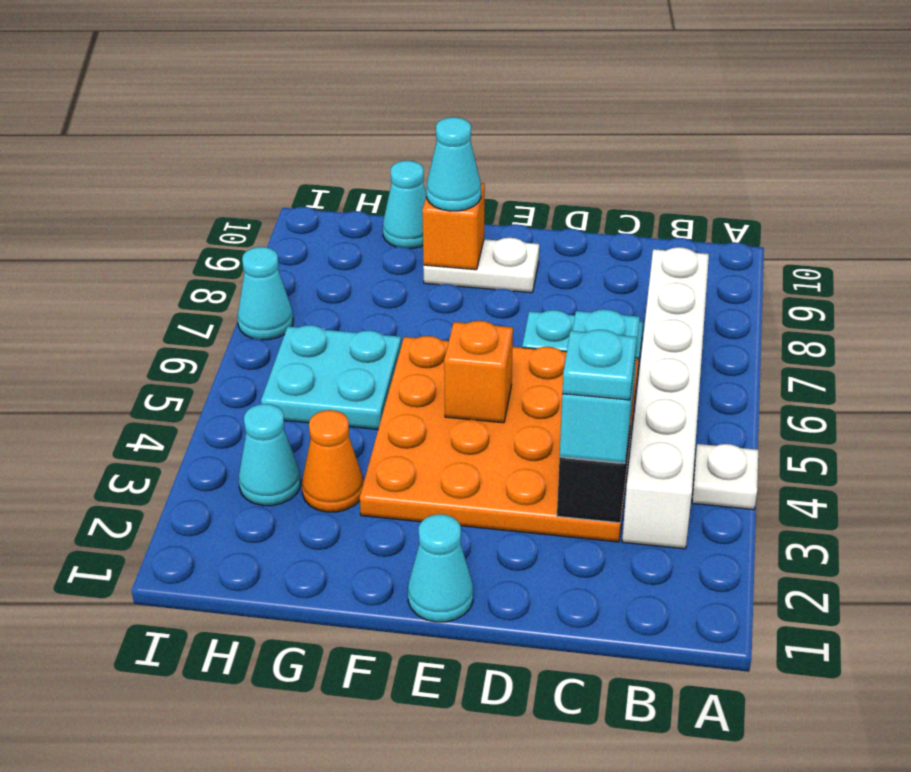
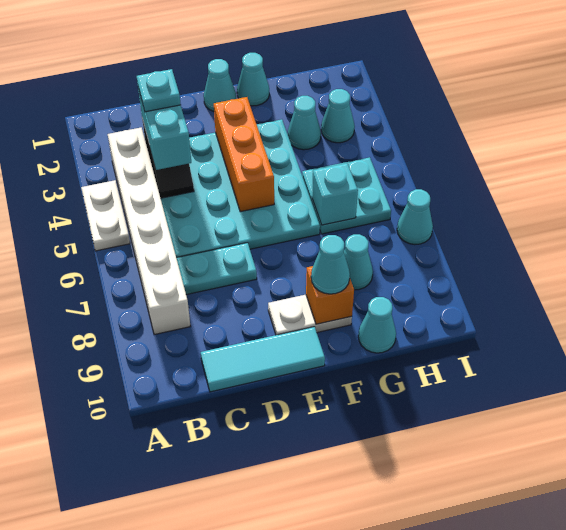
white 1x1 plate [692,444,758,510] -> white 1x2 plate [81,180,130,251]
orange 4x4 plate [360,336,639,542] -> cyan 4x4 plate [161,119,320,258]
none -> cyan 1x3 tile [201,327,325,392]
orange 1x1 brick [444,321,513,423] -> orange 1x3 brick [214,97,274,212]
none -> cyan 1x1 cone [237,53,269,106]
orange 1x1 cone [302,410,363,512] -> cyan 1x1 cone [288,96,321,150]
none -> cyan 1x1 brick [312,163,358,225]
none -> cyan 1x1 cone [344,234,373,290]

